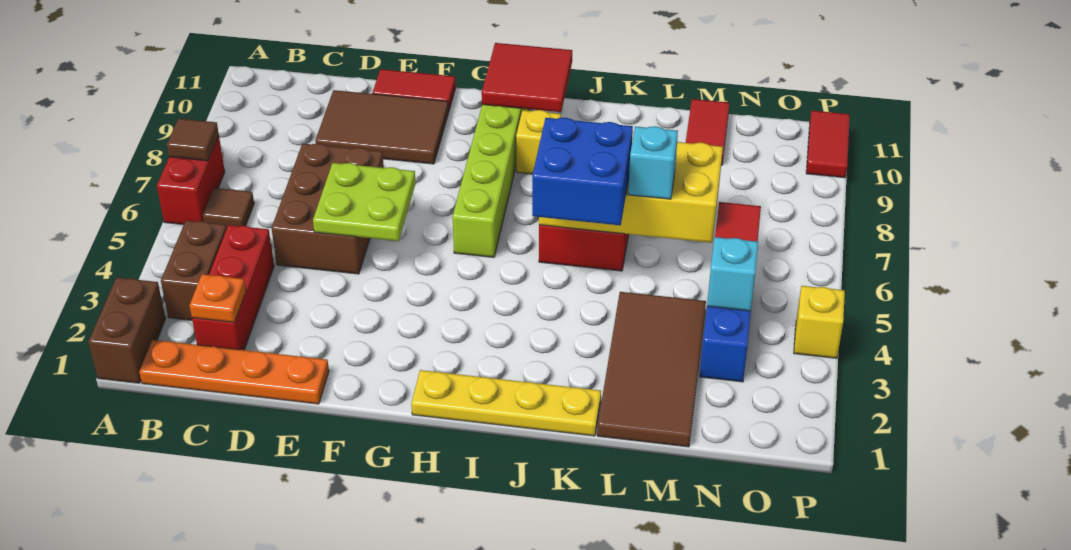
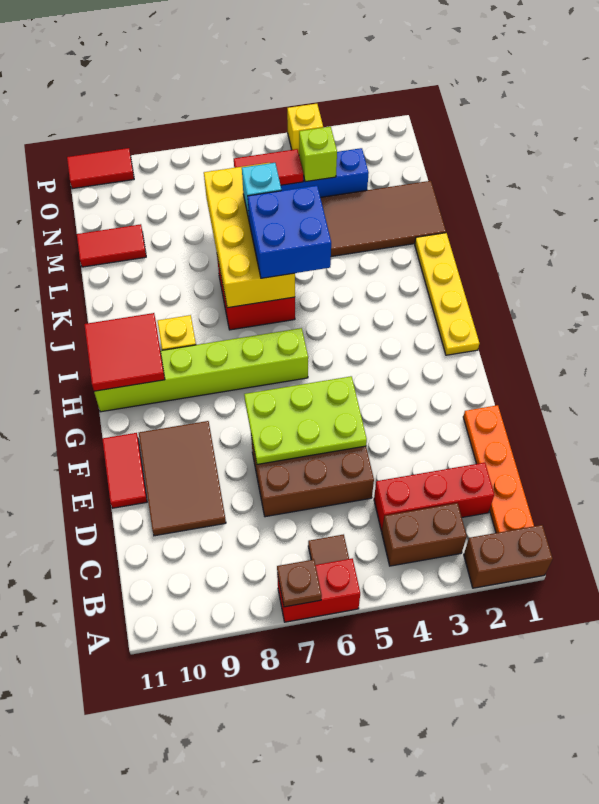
brown 1x1 tile [167,119,219,161] -> brown 1x1 plate [277,560,322,607]
orange 1x1 plate [190,274,246,322] -> none
lime 2x2 plate [313,163,416,241] -> lime 2x3 plate [244,376,367,464]
cyan 1x1 brick [707,237,758,311] -> lime 1x1 brick [299,127,337,182]

